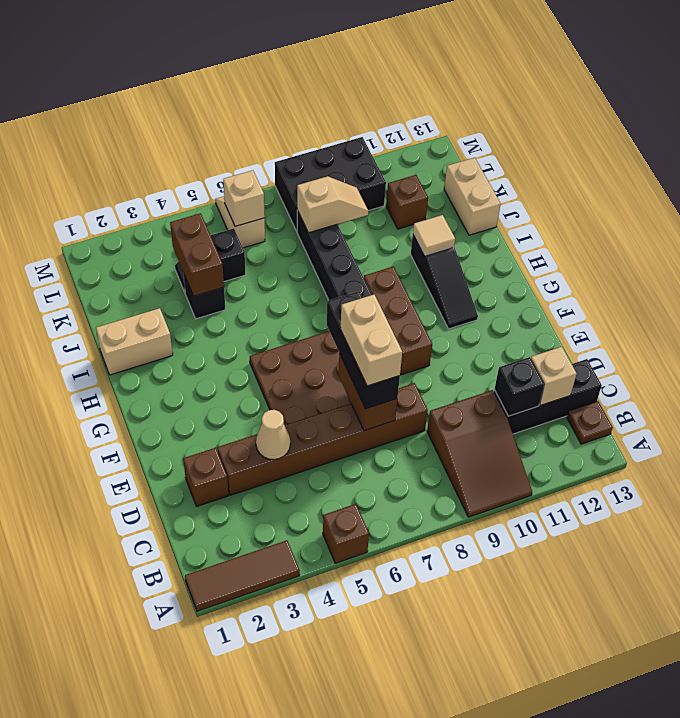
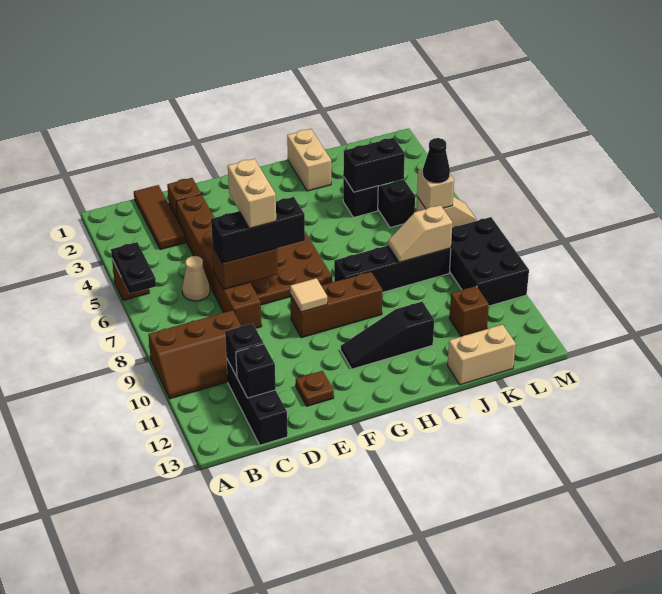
brown 1x3 tile [185,540,300,611] -> brown 1x3 tile moved to [134,185,185,250]
none -> black 1x2 plate [111,242,156,294]
brown 2x3 slope [427,390,532,517] -> brown 2x3 slope turned to [148,310,241,399]
brown 1x1 plate [567,401,613,444] -> brown 1x1 plate moved to [296,371,334,406]
tan 1x1 brick [531,347,577,405] -> black 1x1 brick [236,344,276,398]
tan 1x1 cone [256,410,290,460] -> tan 1x1 cone moved to [182,256,210,301]
tan 1x2 brick [340,294,402,386] -> tan 1x2 brick turned to [228,159,276,228]
tan 1x1 tile [413,215,455,255] -> tan 1x1 tile moved to [290,278,327,312]
brown 1x2 brick [170,213,224,296] -> black 1x2 brick [343,138,405,192]
tan 1x2 slope [297,176,368,233] -> tan 1x2 slope turned to [388,205,452,262]
none -> black 1x1 cone [423,138,450,183]

